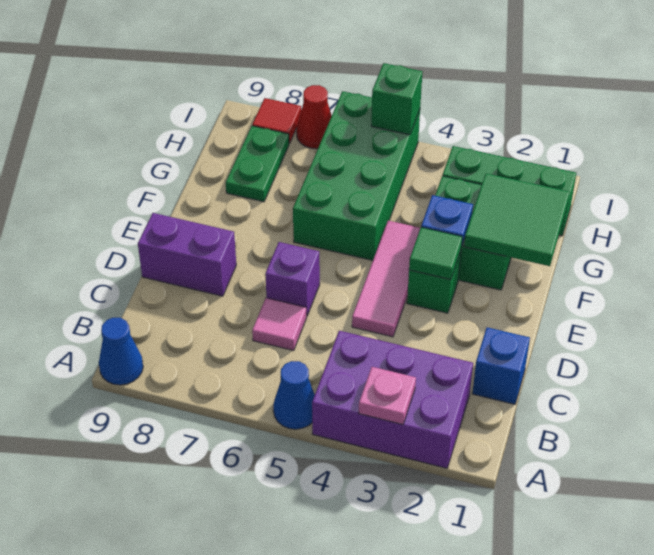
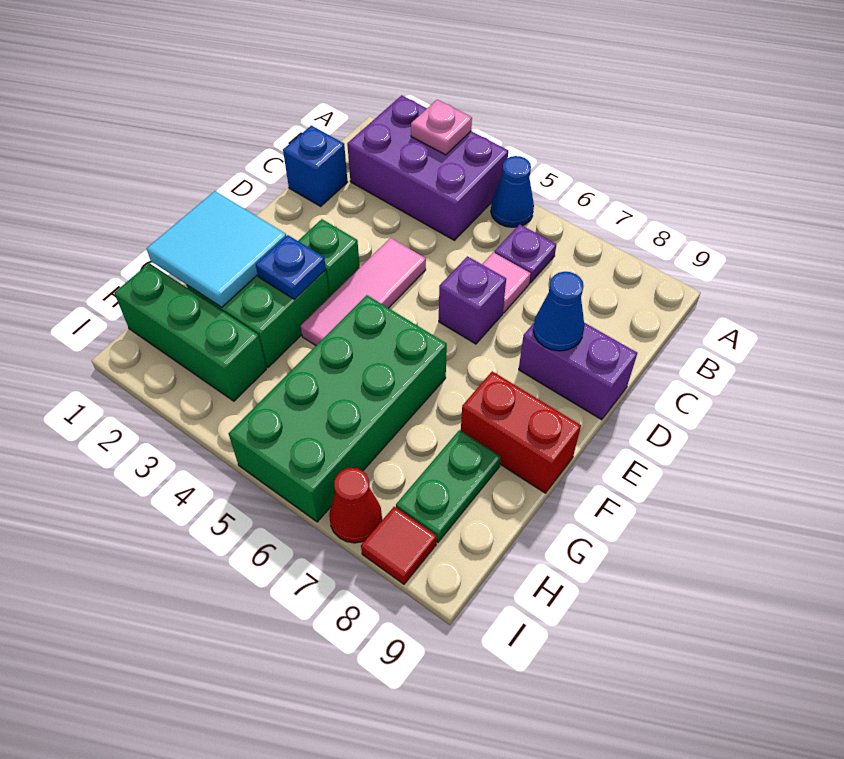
blue 1x1 cone [99,318,143,385] -> blue 1x1 cone moved to [533,272,584,351]
none -> purple 1x1 plate [495,224,556,283]
green 1x1 tile [409,227,462,280] -> none
green 2x2 tile [464,173,570,266] -> cyan 2x2 tile [147,191,286,307]
none -> red 1x2 brick [461,371,581,493]
green 1x1 brick [371,63,422,135] -> none

